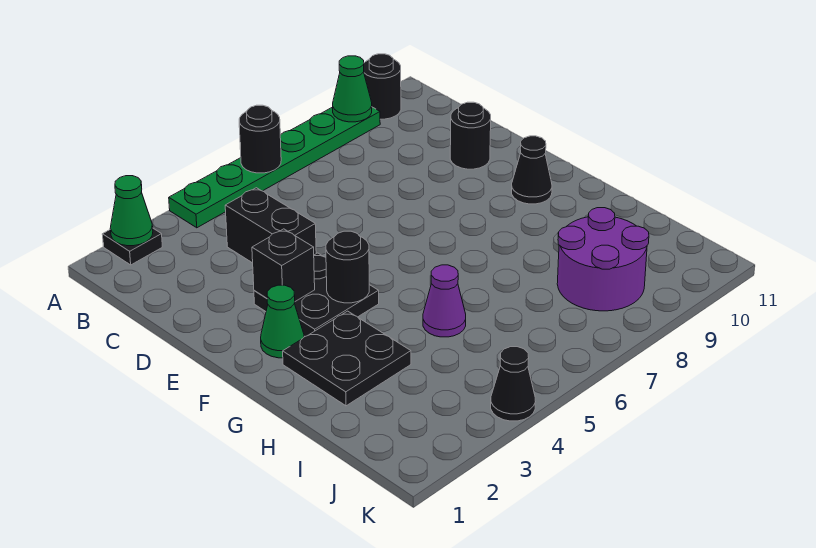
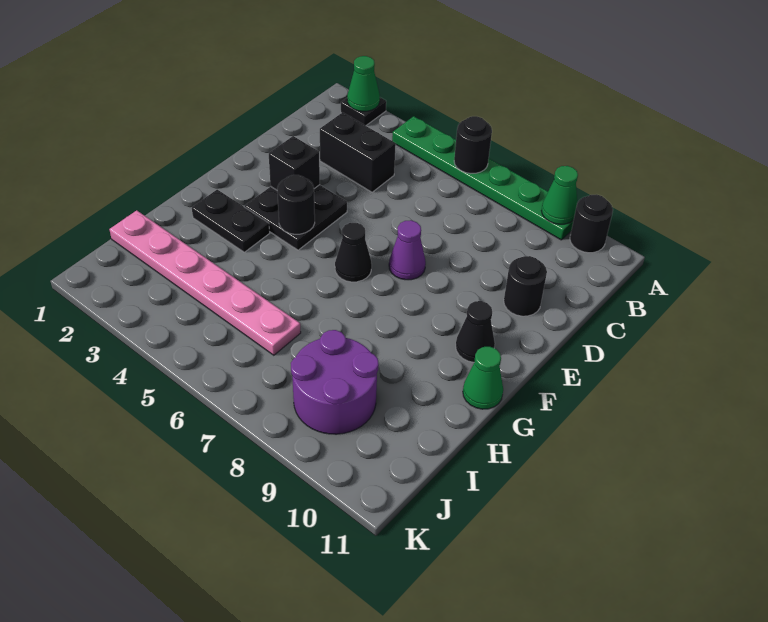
black 1x2 brick [225,188,316,263] -> black 1x2 brick turned to [320,113,396,192]
green 1x1 cone [261,285,304,358] -> green 1x1 cone moved to [463,347,503,409]
black 2x2 plate [283,311,411,406] -> black 1x2 plate [192,190,270,252]
purple 1x1 cone [423,265,466,337] -> purple 1x1 cone moved to [389,220,426,280]
none -> pink 1x6 plate [109,210,301,355]
black 1x1 cone [491,347,536,421] -> black 1x1 cone moved to [335,223,372,282]

